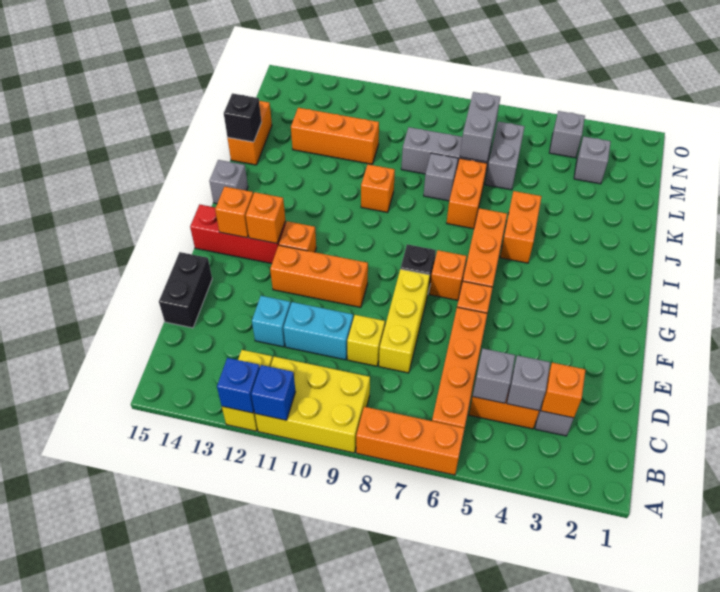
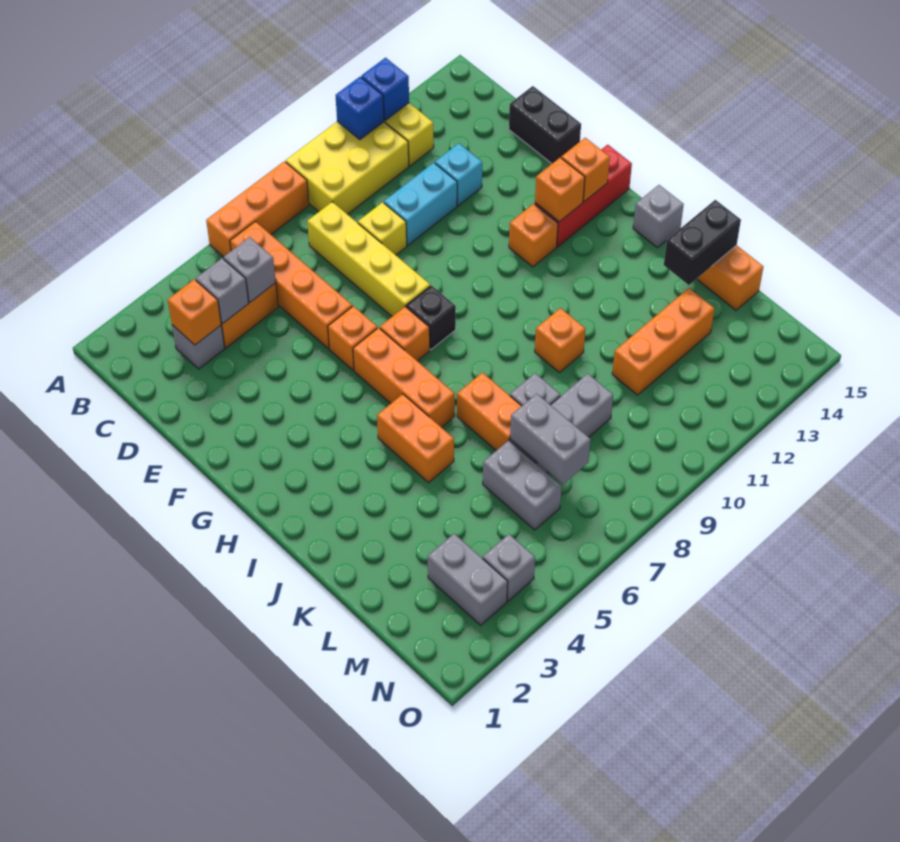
yellow 1x3 brick [379,269,430,373] -> yellow 1x4 brick [307,202,430,316]
orange 1x3 brick [270,245,368,307] -> none
black 1x1 brick [224,93,262,142] -> black 1x2 brick [664,200,741,285]
grey 1x1 brick [574,136,611,184] -> grey 1x2 brick [428,534,508,625]

